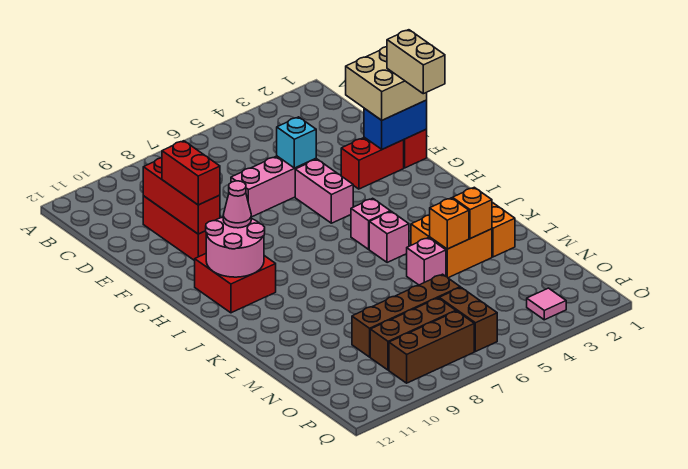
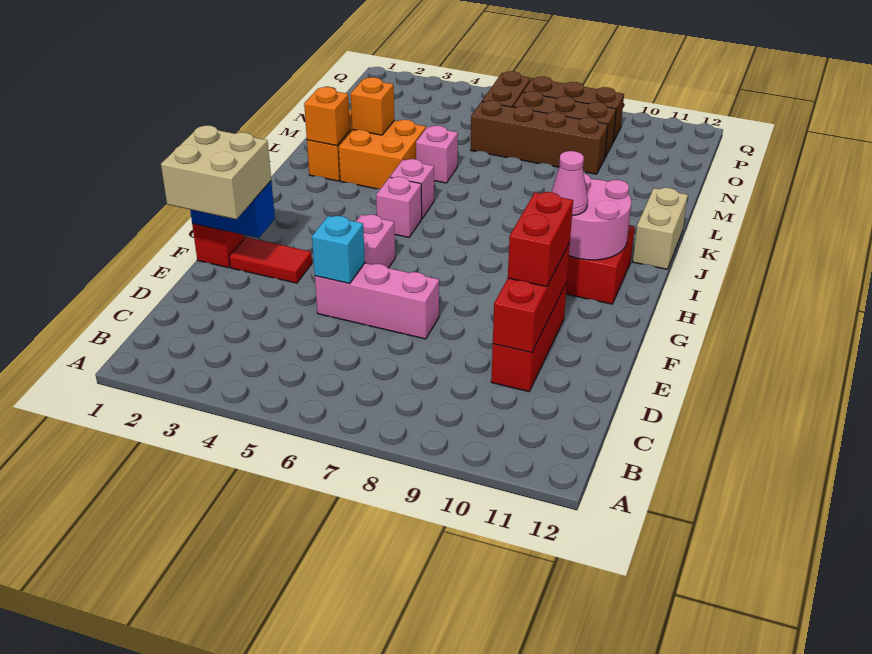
tan 1x2 brick [387,30,445,94] -> tan 1x2 brick moved to [633,188,688,269]
red 1x2 brick [341,137,404,189] -> red 1x2 tile [229,237,312,283]
orange 1x1 brick [430,198,469,249] -> orange 1x1 brick moved to [304,87,350,146]
pink 1x1 tile [527,288,566,320] -> none

